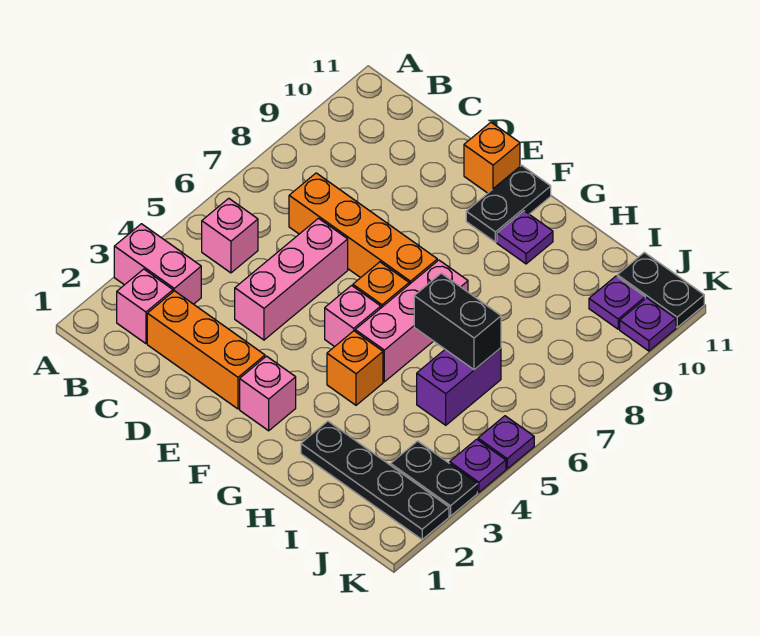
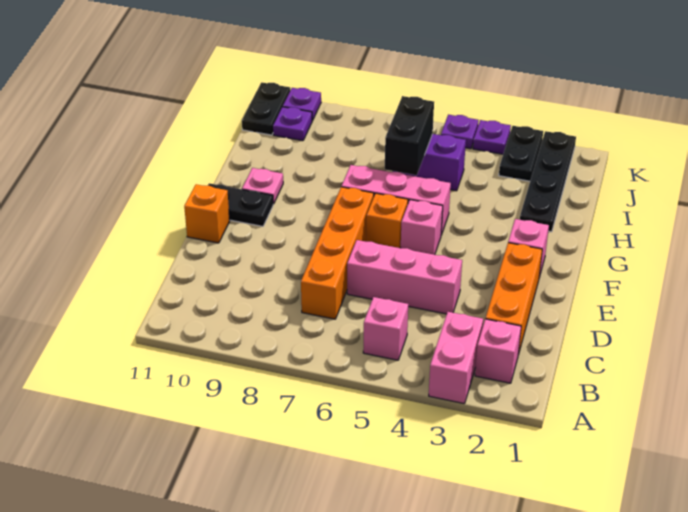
orange 1x1 brick [327,331,383,405] -> none
purple 1x1 plate [497,211,553,264] -> pink 1x1 plate [242,168,283,204]

